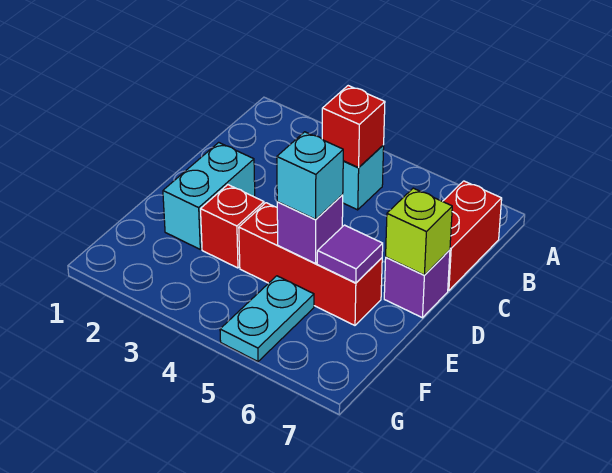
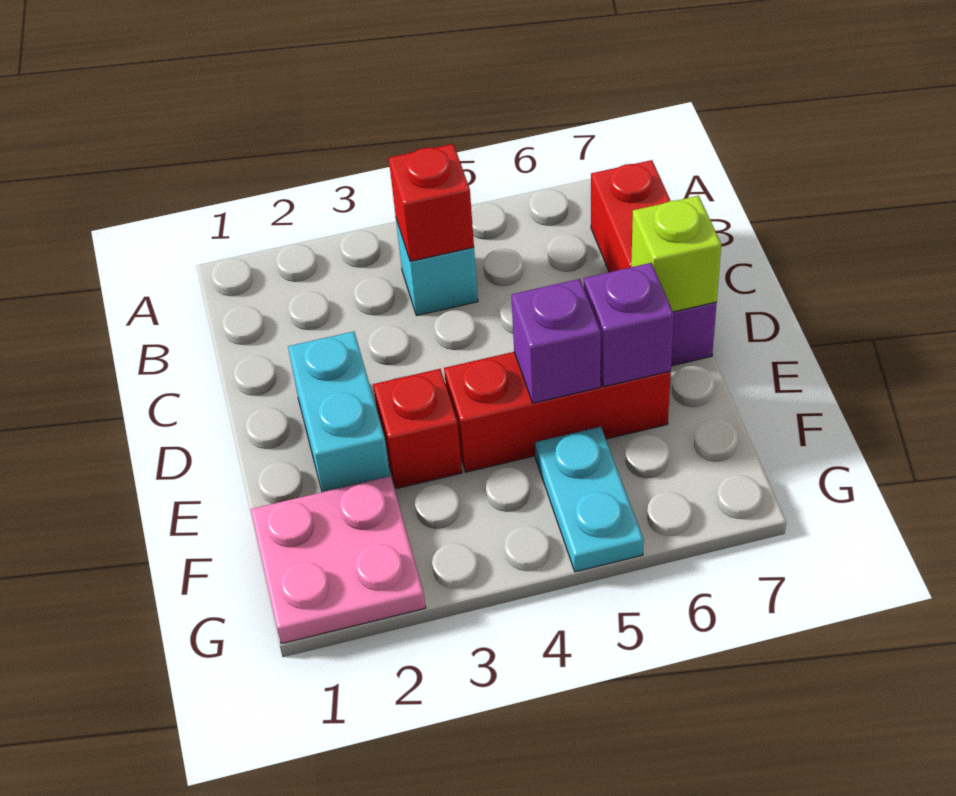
cyan 1x1 brick [277,132,343,219] -> none
purple 1x1 tile [317,225,383,283] -> purple 1x1 brick [584,263,674,387]
none -> pink 2x2 plate [251,476,426,644]

